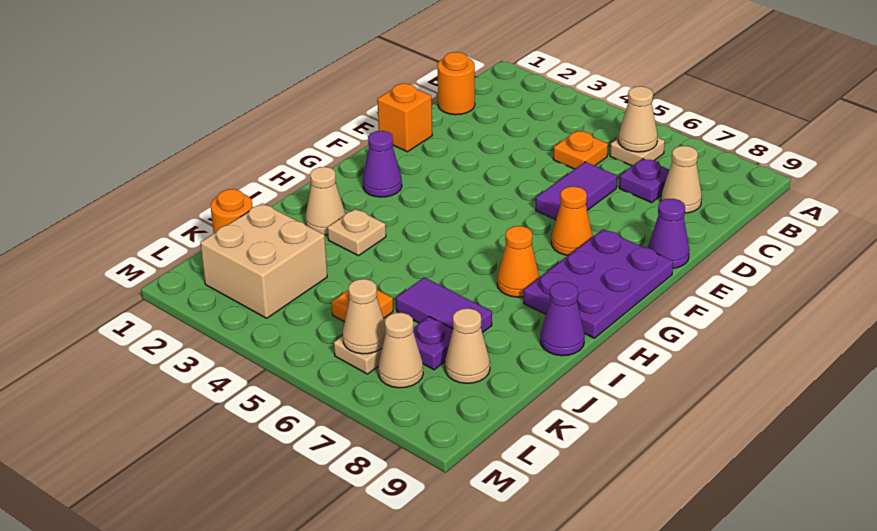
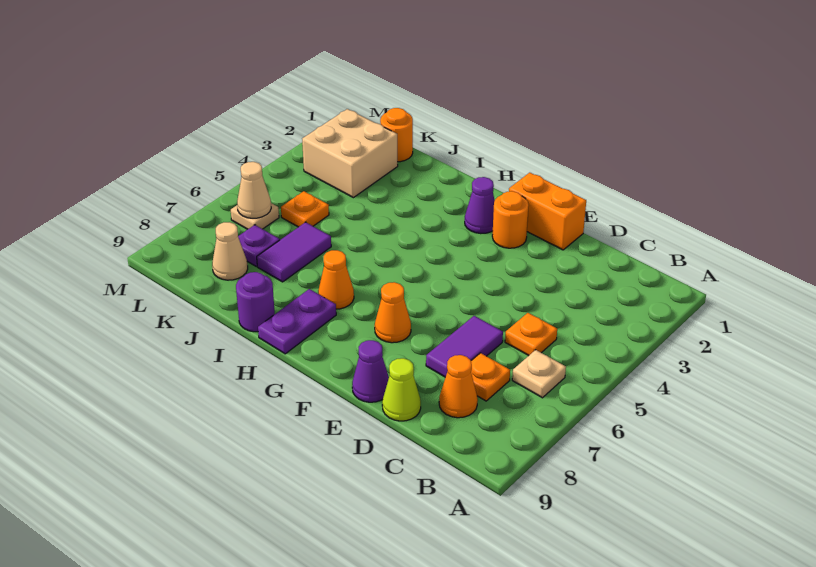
tan 1x1 cone [618,86,658,152] -> none
orange 1x1 round brick [437,52,475,115] -> orange 1x1 round brick moved to [492,191,529,248]
purple 1x1 plate [619,158,669,203] -> orange 1x1 plate [471,353,510,401]
tan 1x1 cone [661,146,702,213] -> orange 1x1 cone [439,355,478,418]
purple 1x2 tile [536,162,617,220] -> purple 1x2 tile turned to [426,316,503,377]
none -> lime 1x1 cone [382,358,421,421]
orange 1x1 brick [377,83,432,152] -> orange 1x2 brick [509,173,586,250]
purple 2x3 plate [524,229,673,338] -> purple 1x2 plate [258,289,336,354]
tan 1x1 cone [306,167,345,235] -> none
tan 1x1 plate [328,209,386,256] -> none
purple 1x1 cone [540,282,585,356] -> purple 1x1 round brick [236,272,275,332]
tan 1x1 cone [378,313,423,388] -> none

